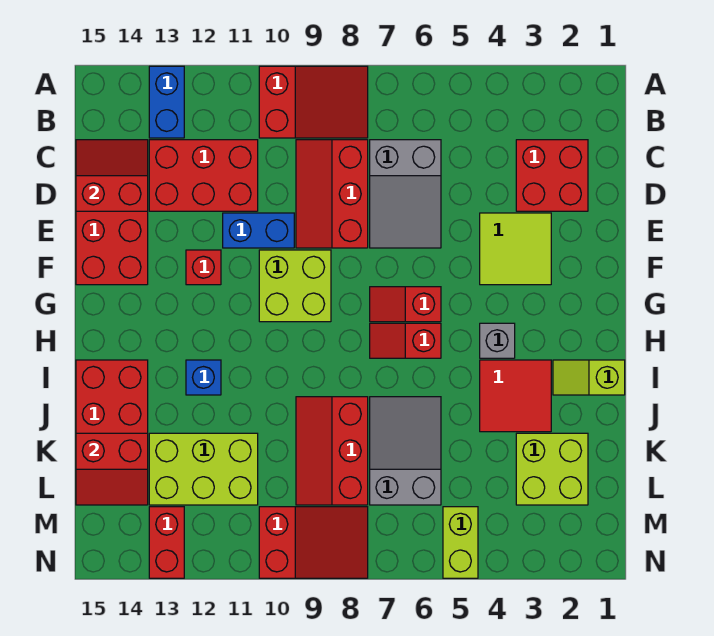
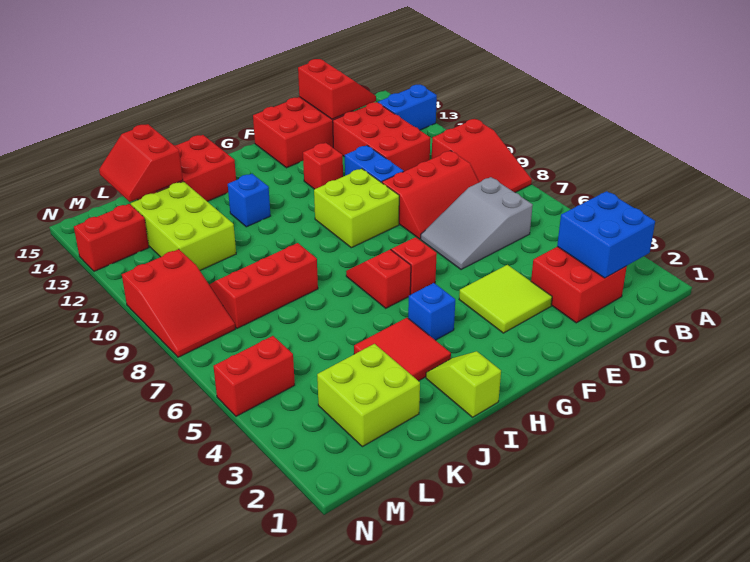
none -> blue 2x2 brick [557,191,655,278]
red 2x3 slope [296,140,368,248] -> red 2x3 slope turned to [382,151,479,239]
grey 1x1 brick [480,323,515,358] -> blue 1x1 brick [408,283,455,340]
grey 2x3 slope [370,397,441,505] -> none
lime 1x2 brick [443,507,478,578] -> red 1x2 brick [213,336,295,416]

